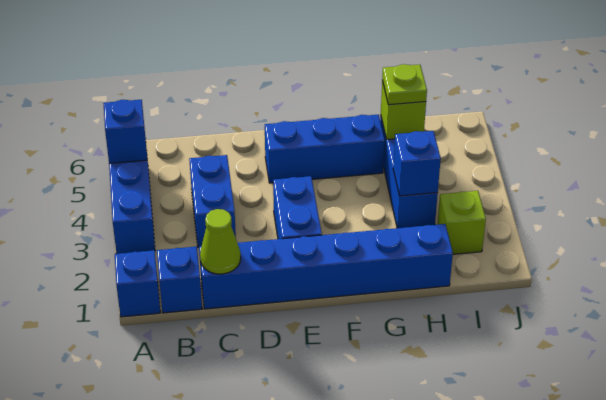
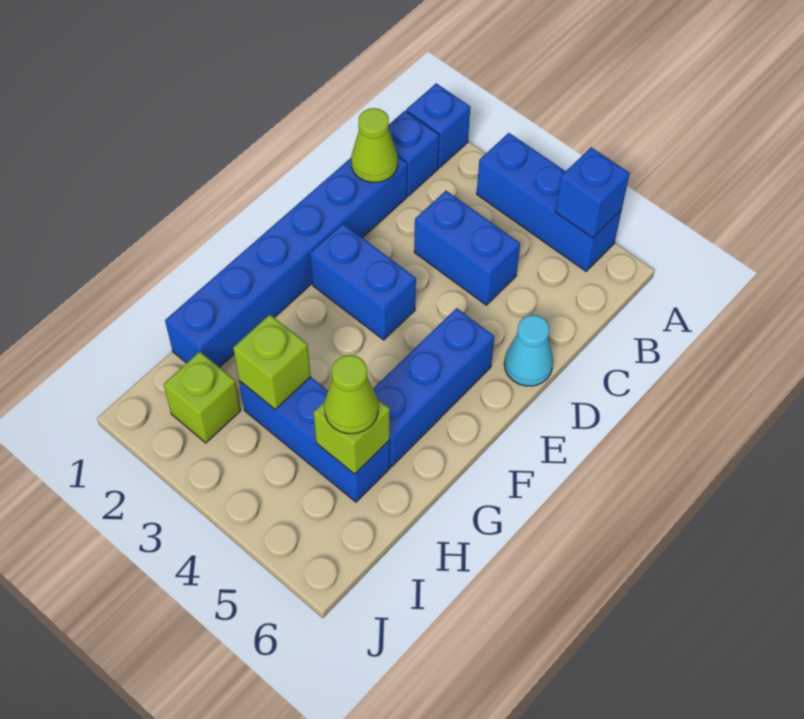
none -> cyan 1x1 cone [504,315,553,386]
blue 1x1 brick [393,131,441,196] -> lime 1x1 brick [233,315,311,409]
lime 1x1 plate [382,64,427,105] -> lime 1x1 cone [324,355,378,434]

